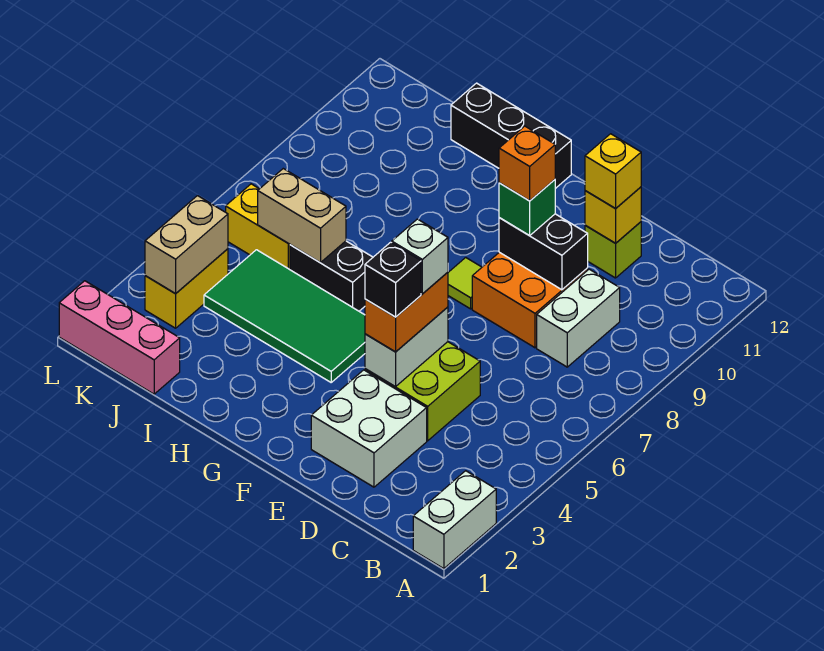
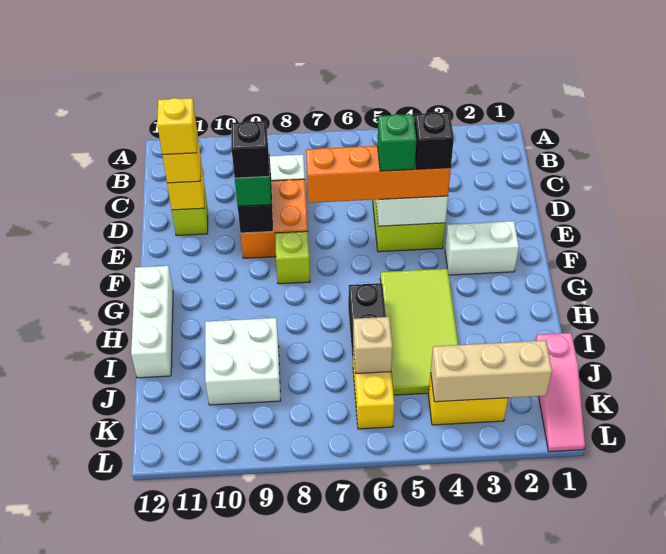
white 1x2 brick [413,471,496,569] -> white 1x2 brick moved to [445,221,519,275]
white 2x2 brick [311,370,427,487] -> white 2x2 brick moved to [205,318,281,405]
none -> yellow 1x1 brick [157,98,197,155]
orange 1x2 brick [365,272,448,352] -> orange 1x4 brick [306,146,451,203]
white 1x1 brick [392,219,448,294] -> green 1x1 brick [378,114,417,171]
orange 1x1 brick [499,126,555,201] -> black 1x1 brick [231,121,269,178]
lime 1x1 tile [448,258,482,309] -> lime 1x1 brick [275,231,310,284]
green 2x4 tile [204,250,365,382] -> lime 2x4 tile [380,269,458,395]
black 1x3 brick [451,83,571,189] -> white 1x3 brick [131,266,173,378]
tan 1x2 brick [258,169,346,263] -> tan 1x1 brick [353,317,393,374]
pink 1x3 brick [59,281,180,394] -> pink 1x3 slope [535,333,585,452]
tan 1x2 brick [145,196,228,294] -> tan 1x3 brick [431,340,552,402]

